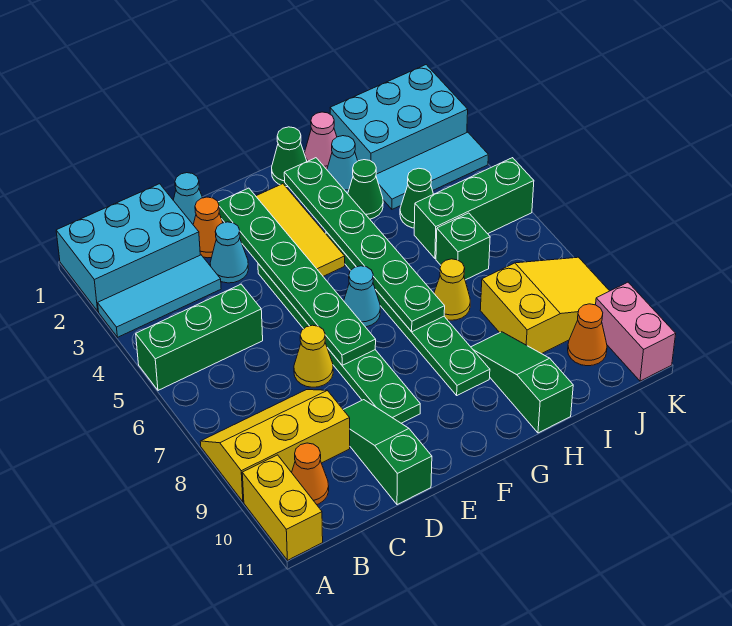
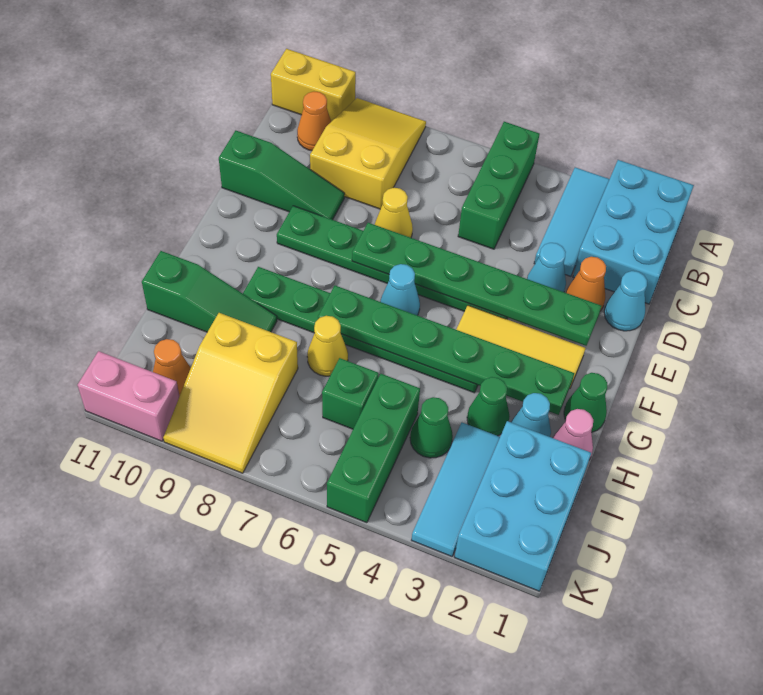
yellow 2x3 slope [200,390,350,502] -> yellow 2x3 slope turned to [310,98,426,209]

